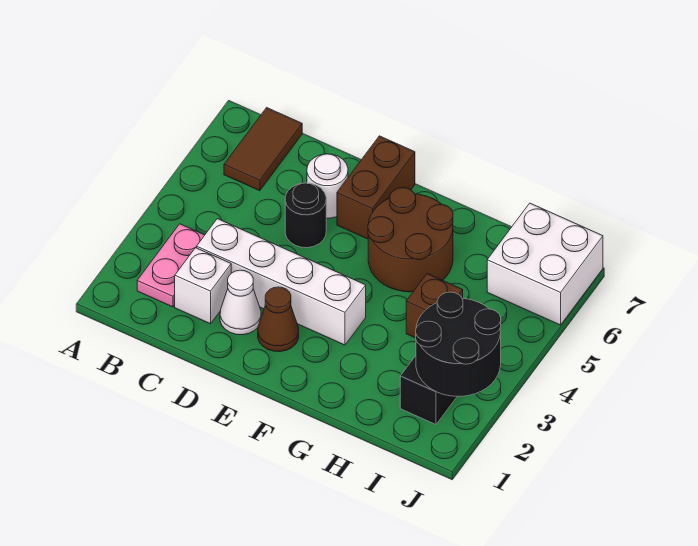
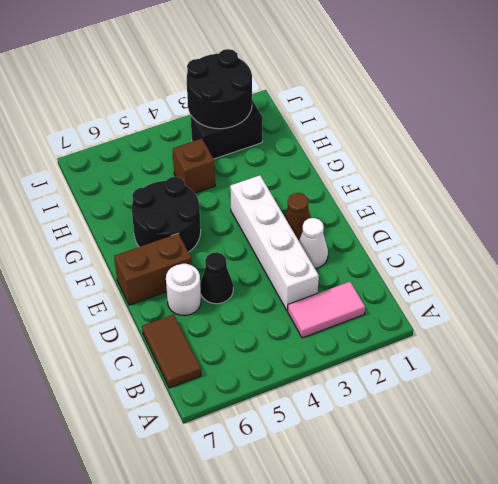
pink 1x2 plate [137,224,204,307] -> pink 1x2 tile [288,282,365,338]
brown 1x2 tile [224,108,302,191] -> brown 1x2 tile turned to [142,314,201,388]
white 1x1 brick [175,248,231,324] -> none
black 1x1 round brick [285,183,326,248] -> black 1x1 cone [200,252,233,304]
brown 2x2 round brick [368,188,453,292] -> black 2x2 round brick [132,177,201,252]
white 2x2 brick [487,203,603,325] -> none

